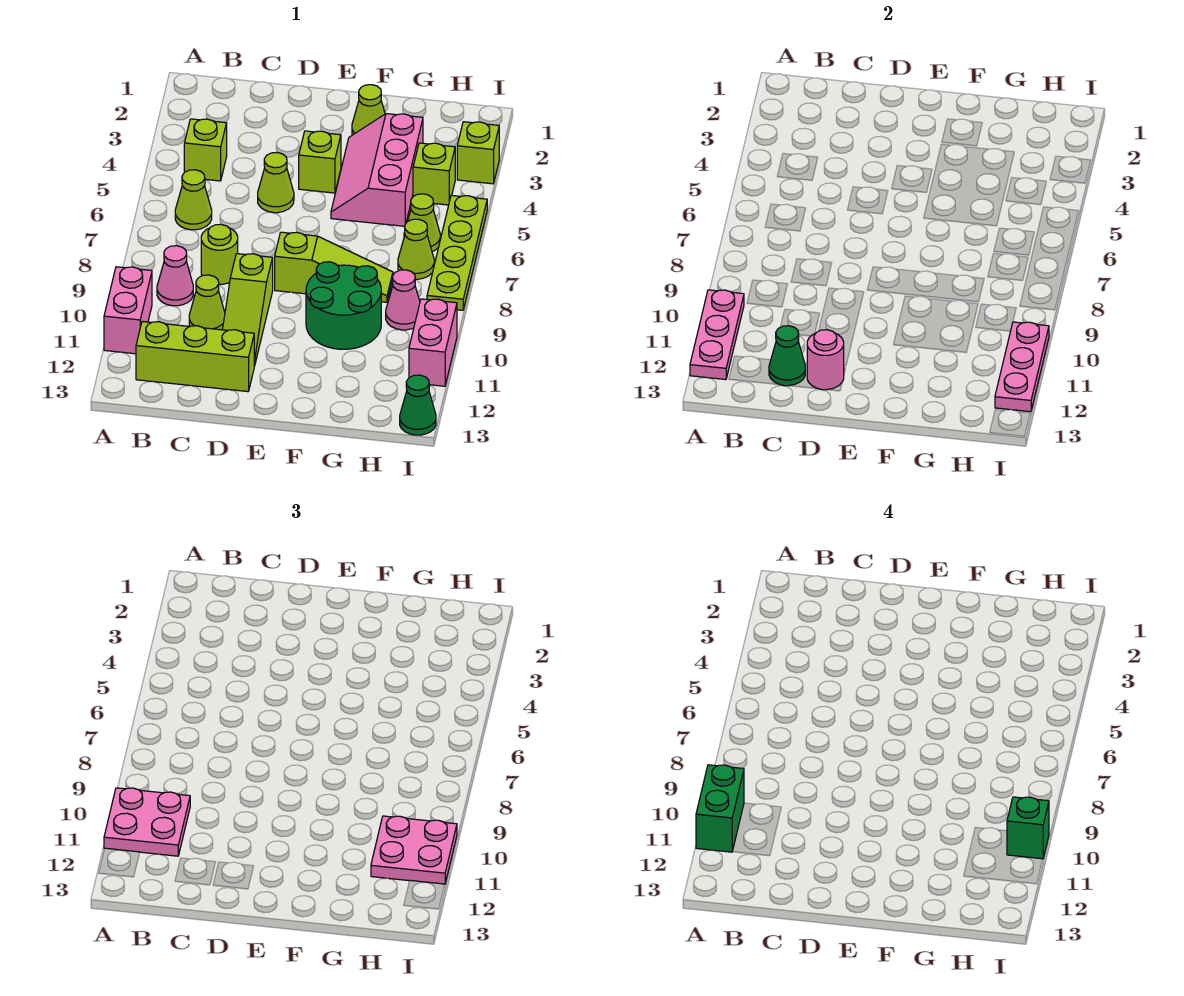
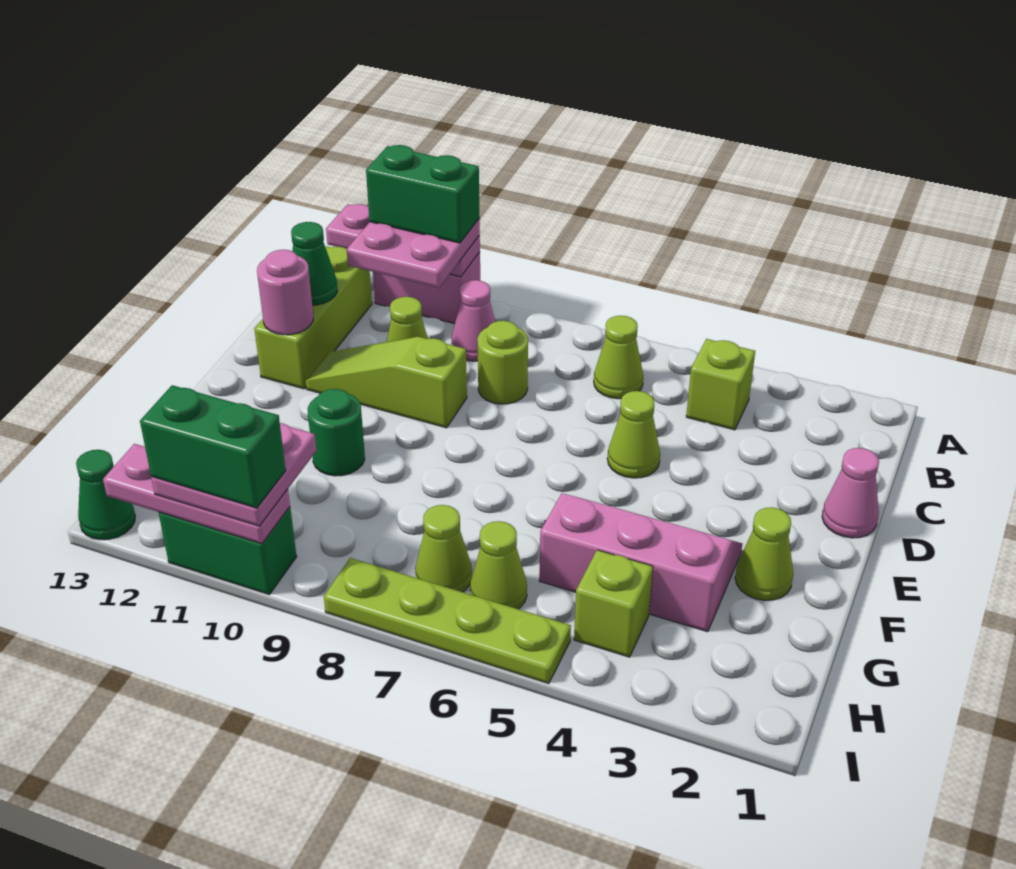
lime 1x1 brick [299,131,341,193] -> none
lime 1x3 slope [275,232,393,302] -> none
green 2x2 round brick [306,262,381,349] -> green 1x1 round brick [308,389,365,476]
pink 1x1 cone [386,270,420,330] -> pink 1x1 cone moved to [822,448,879,538]
lime 1x1 brick [457,122,499,184] -> none
pink 1x2 brick [409,299,457,386] -> green 1x2 brick [159,507,297,594]
green 1x1 brick [1007,797,1049,859] -> green 1x2 brick [140,385,286,508]

